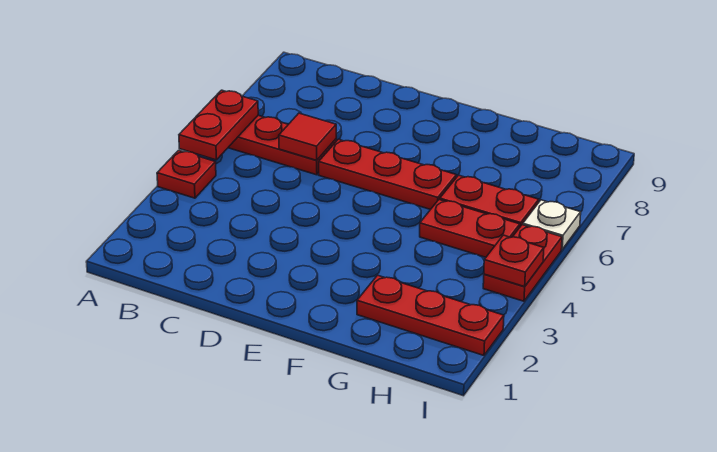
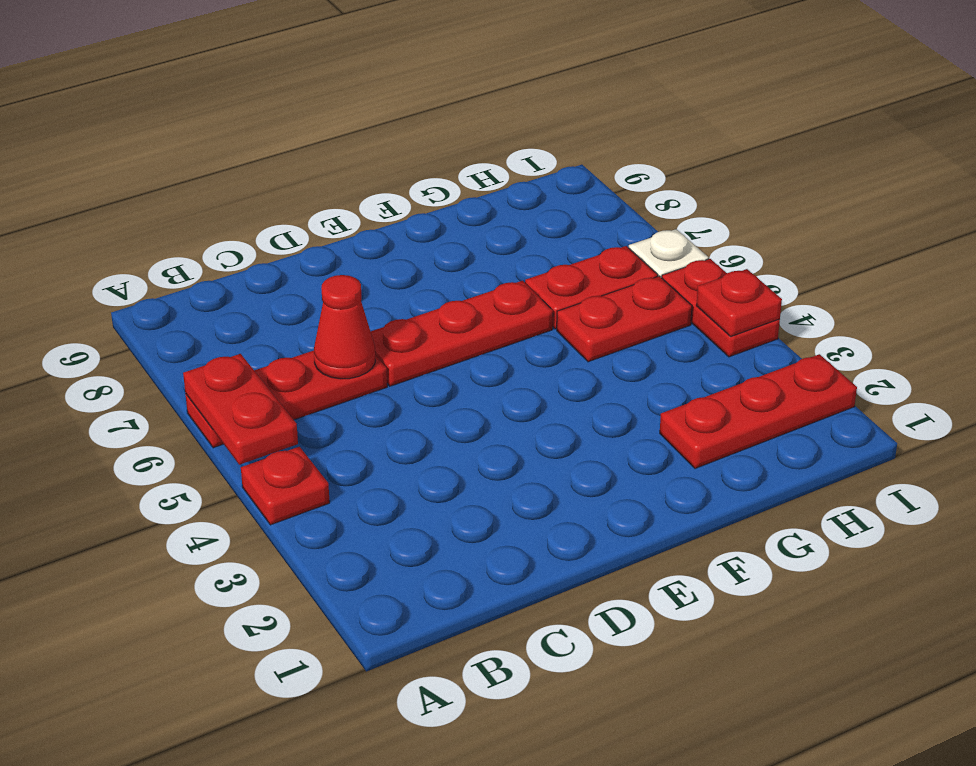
red 1x1 tile [279,113,336,160] -> red 1x1 cone [314,275,375,379]

